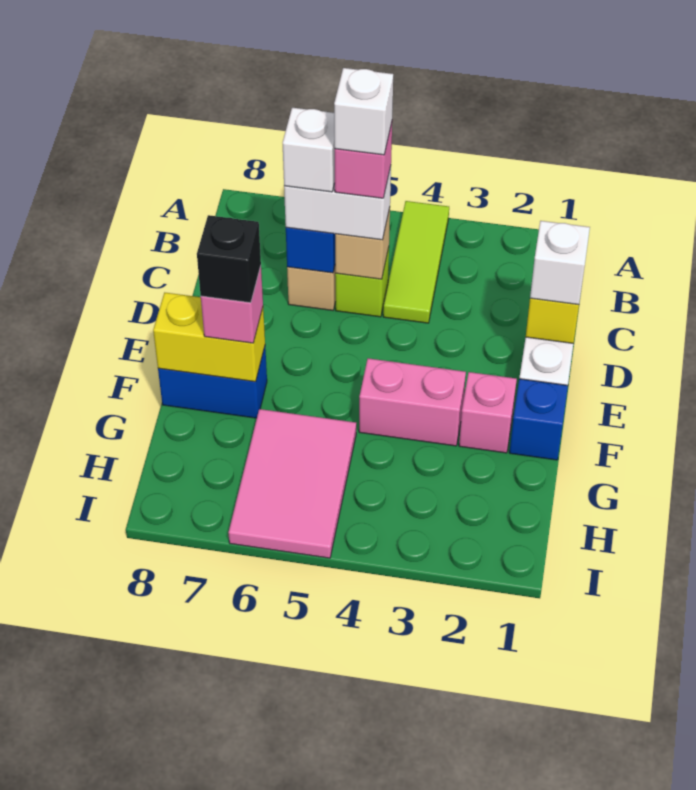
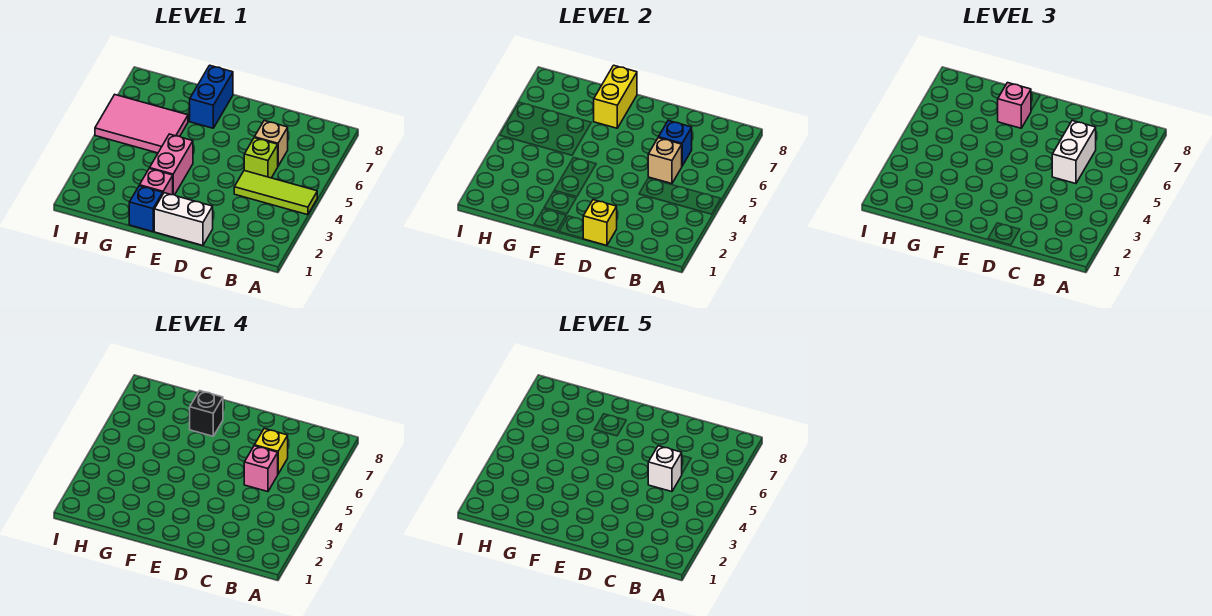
white 1x1 brick [283,108,335,192] -> yellow 1x1 brick [254,429,288,474]
white 1x1 brick [530,221,590,305] -> none

